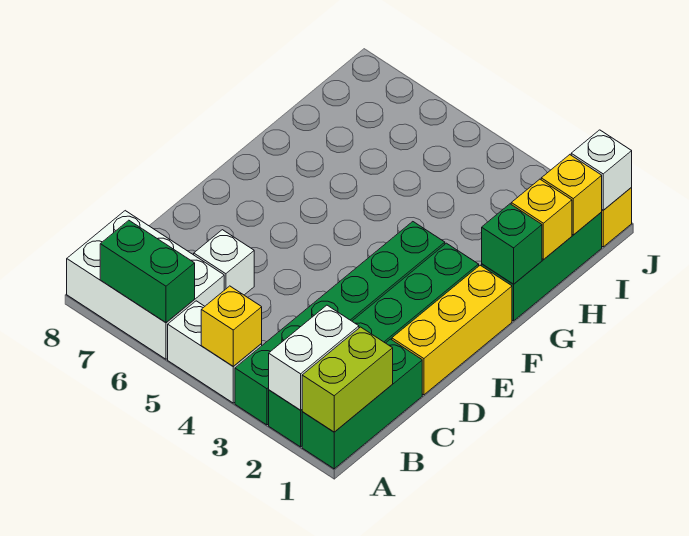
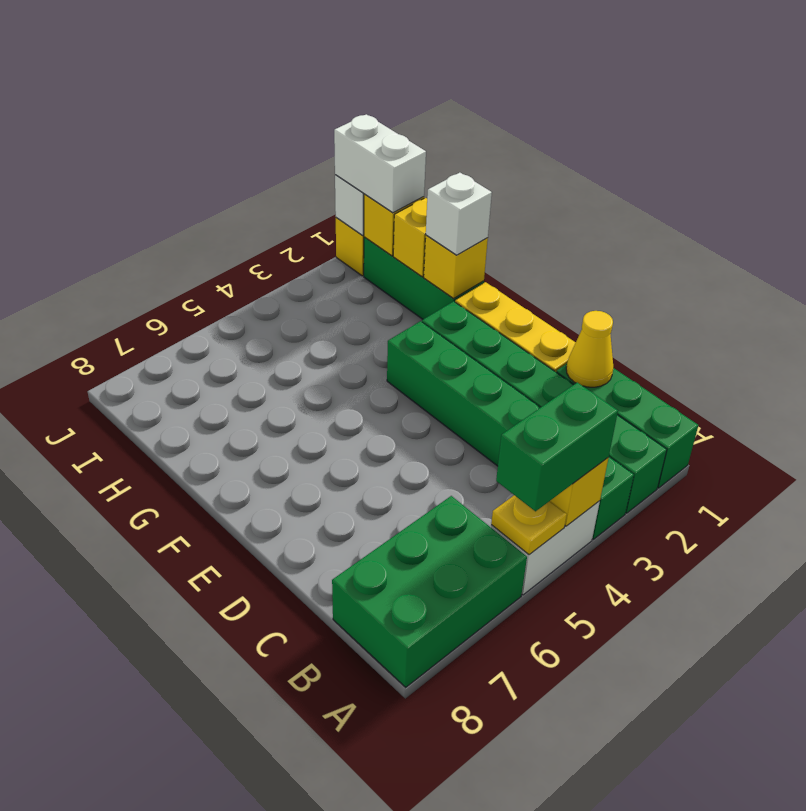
lime 1x2 brick [302,327,393,432] -> none
white 1x2 brick [269,305,359,410] -> white 1x2 brick moved to [334,114,426,213]
none -> yellow 1x1 plate [491,495,567,555]
white 2x3 brick [67,211,224,359] -> green 2x3 brick [332,496,527,687]
green 1x2 brick [100,220,195,323] -> green 1x2 brick moved to [496,382,618,511]
none -> yellow 1x1 cone [566,311,614,387]
white 1x1 brick [194,230,254,295] -> white 1x1 brick moved to [426,173,492,255]
green 1x1 brick [482,204,542,284] -> yellow 1x1 brick [424,235,488,298]

